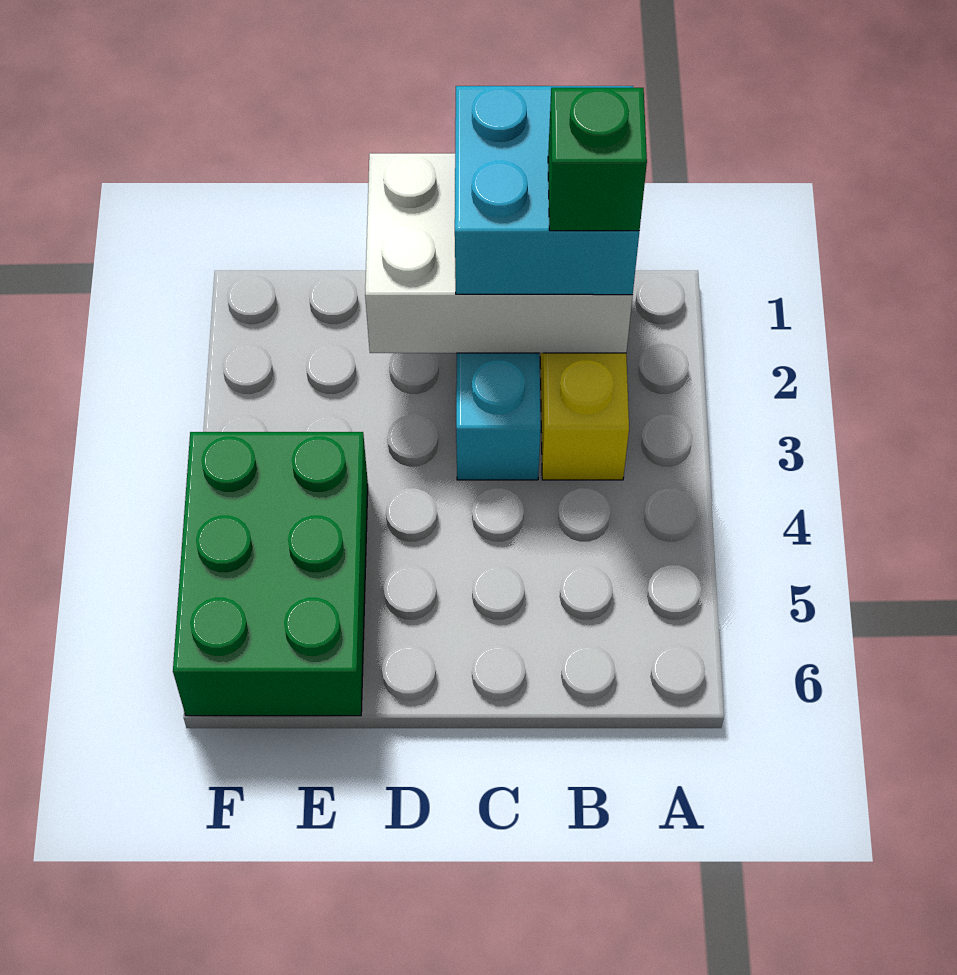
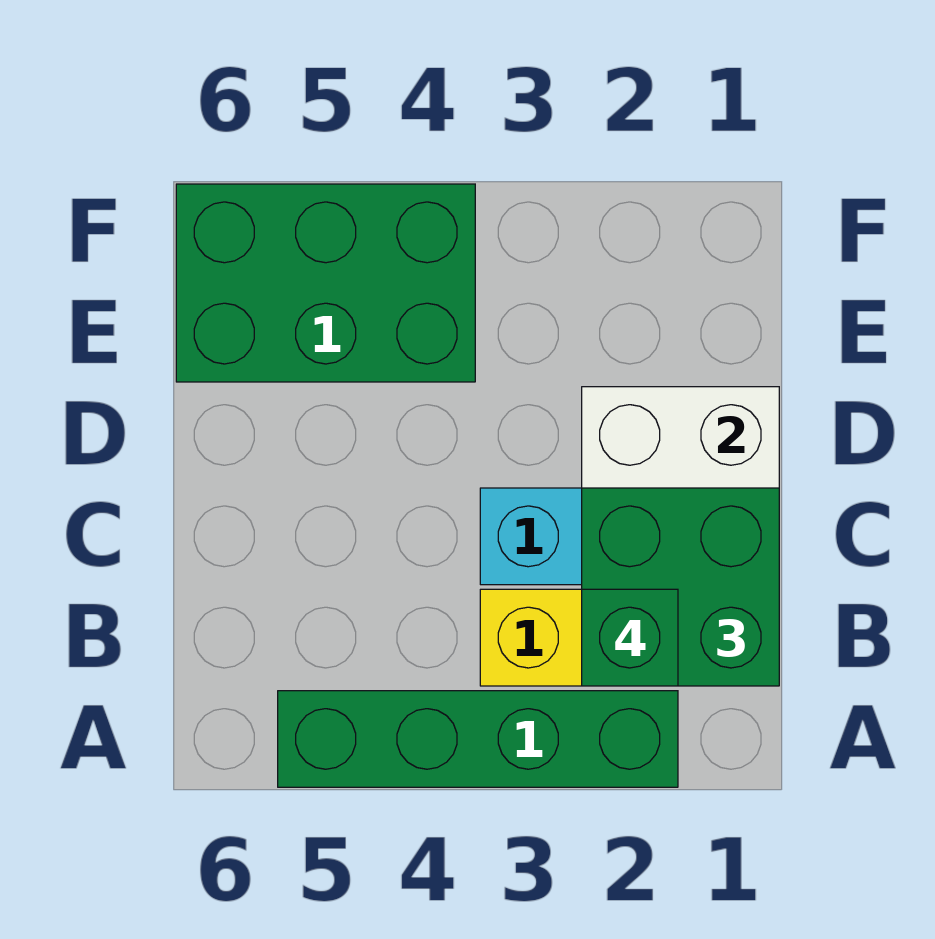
none -> green 1x4 brick [278,691,678,787]
cyan 2x2 brick [455,86,639,295] -> green 2x2 brick [582,488,779,686]

